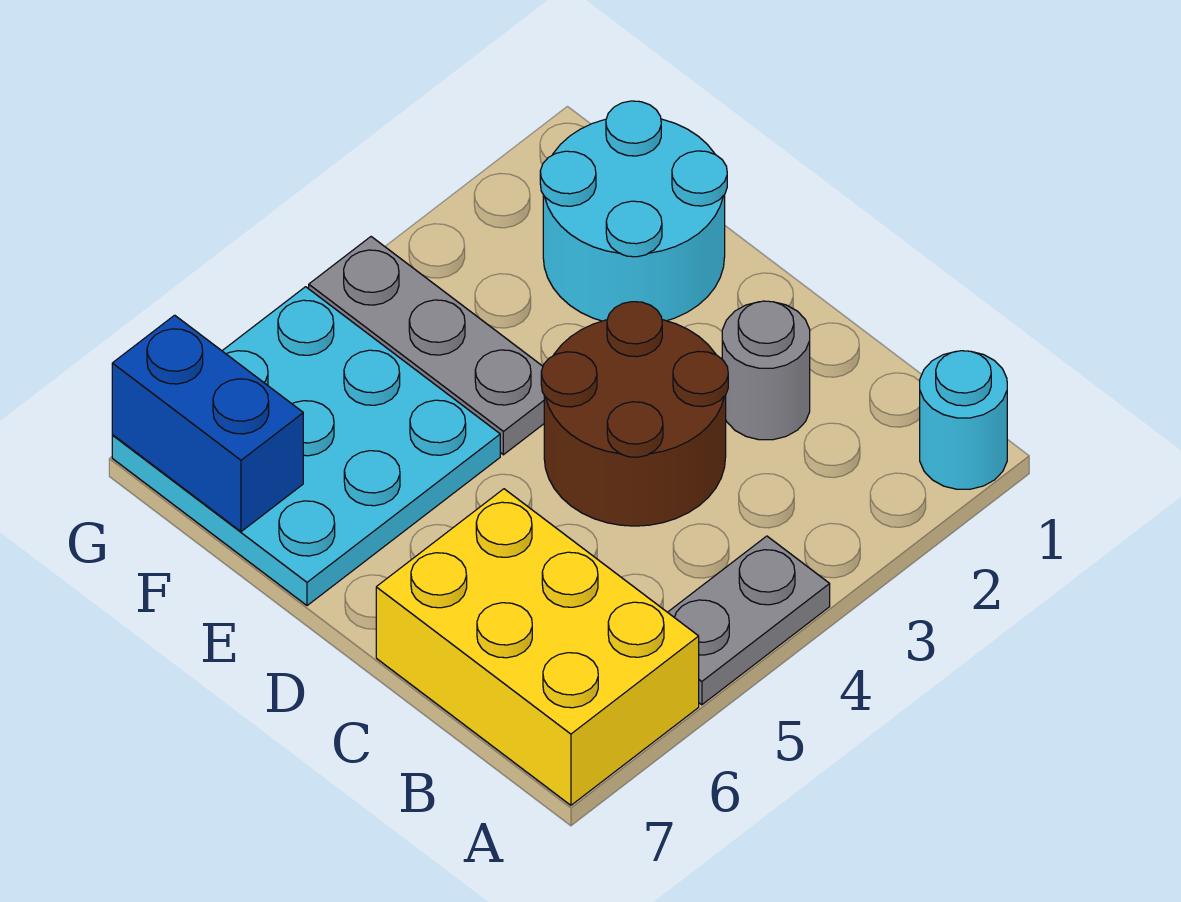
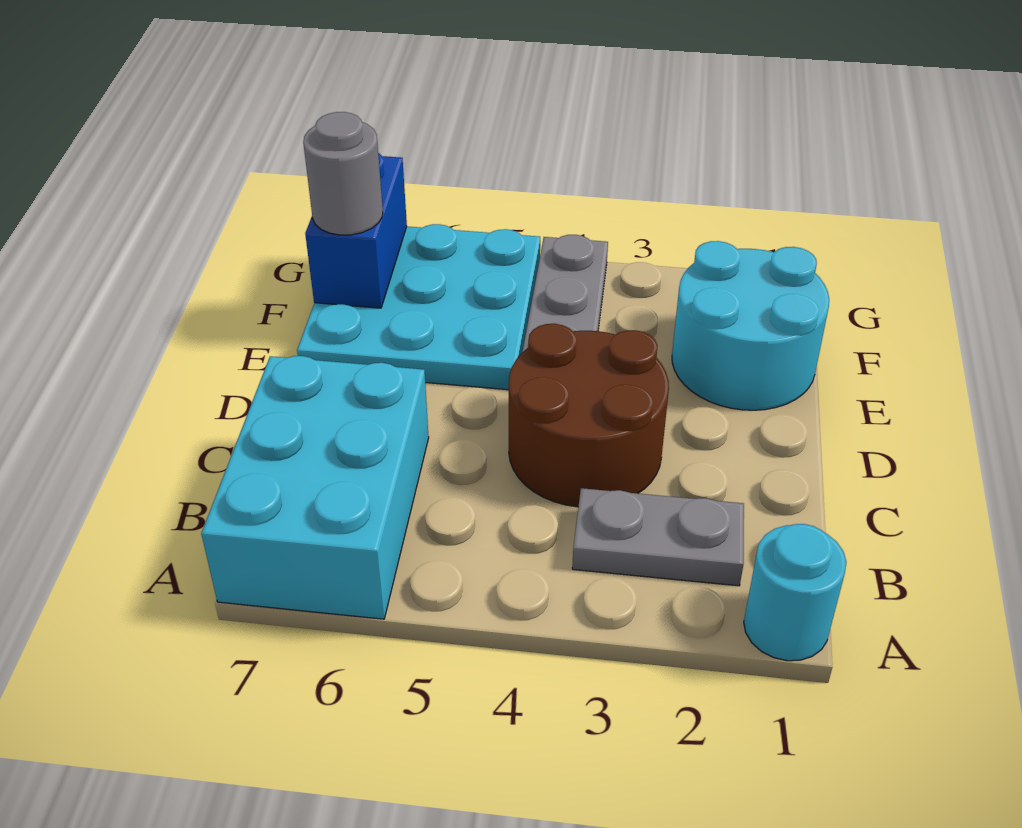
grey 1x2 plate [668,536,830,705] -> grey 1x2 plate moved to [572,488,744,586]
yellow 2x3 brick [376,489,699,805] -> cyan 2x3 brick [201,356,429,619]
grey 1x1 round brick [722,301,810,440] -> grey 1x1 round brick moved to [303,112,383,235]

